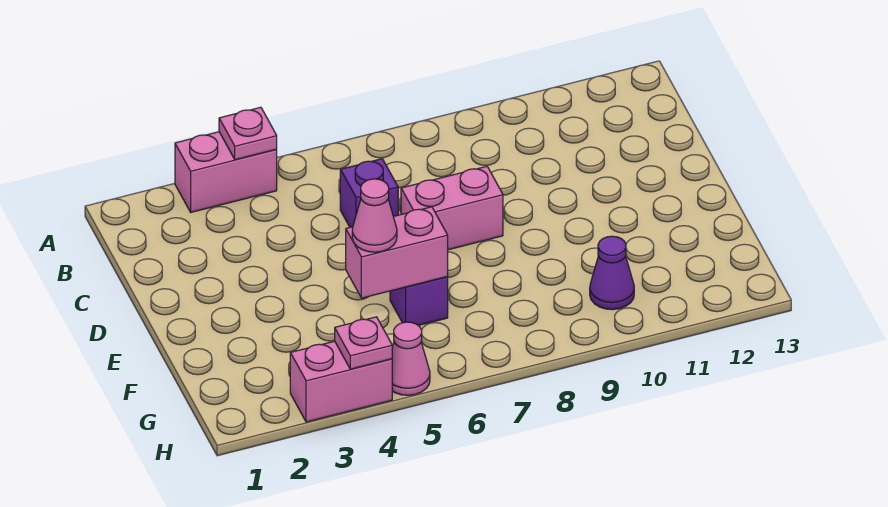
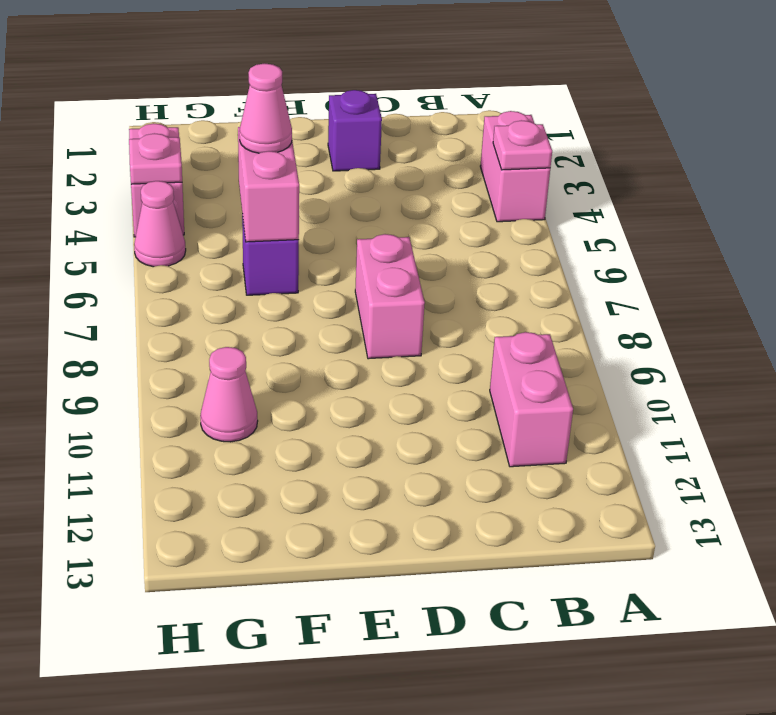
none -> pink 1x2 brick [490,332,573,467]
purple 1x1 brick [340,159,398,227] -> purple 1x1 brick moved to [328,90,382,171]
purple 1x1 cone [590,236,634,310] -> pink 1x1 cone [200,347,258,442]

